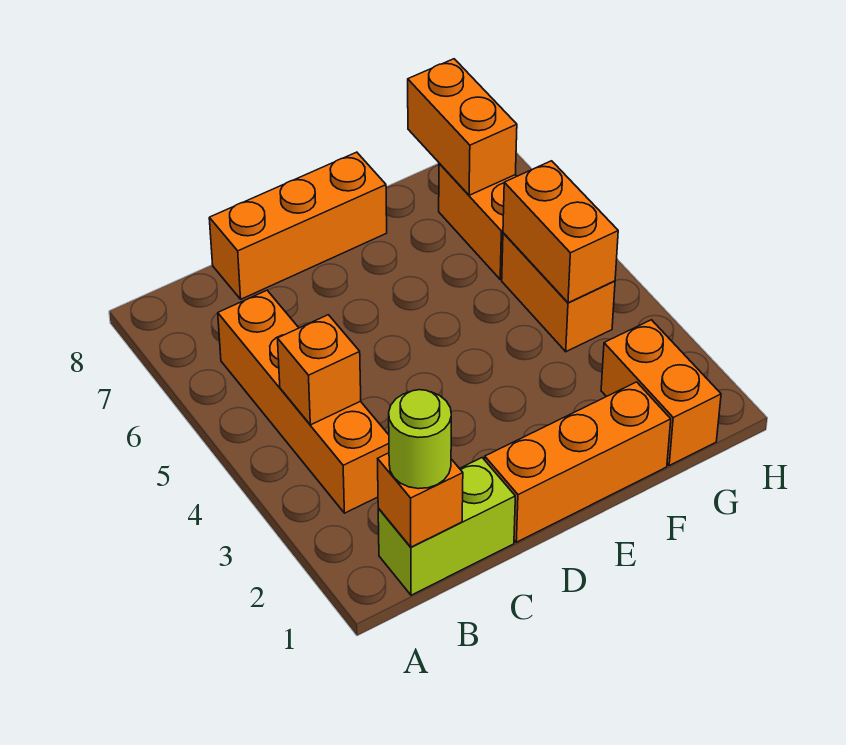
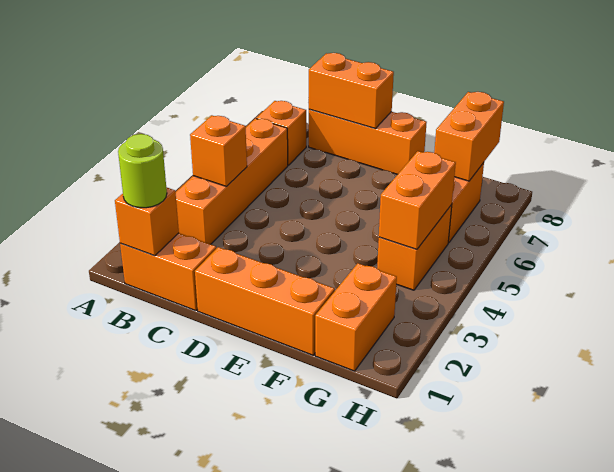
lime 1x2 brick [378,458,515,595] -> orange 1x2 brick [120,233,216,311]
none -> orange 1x1 brick [256,101,306,165]
none -> orange 1x2 brick [309,53,394,129]

